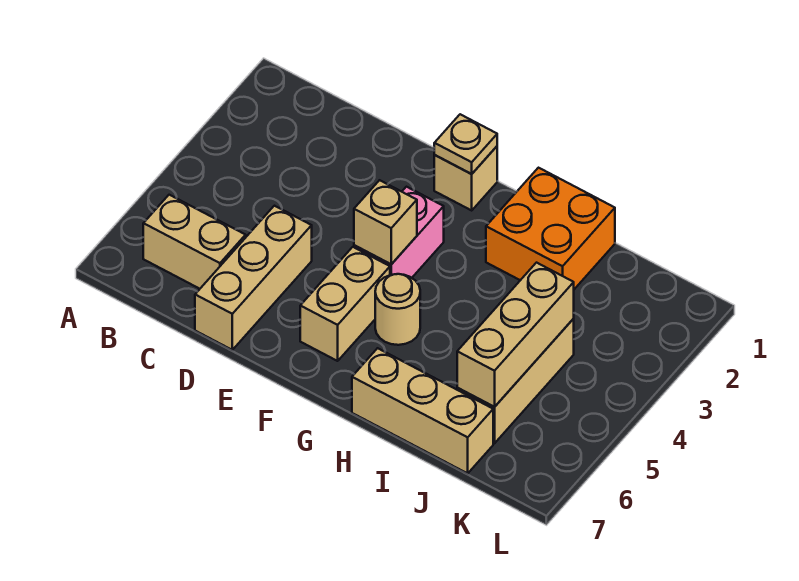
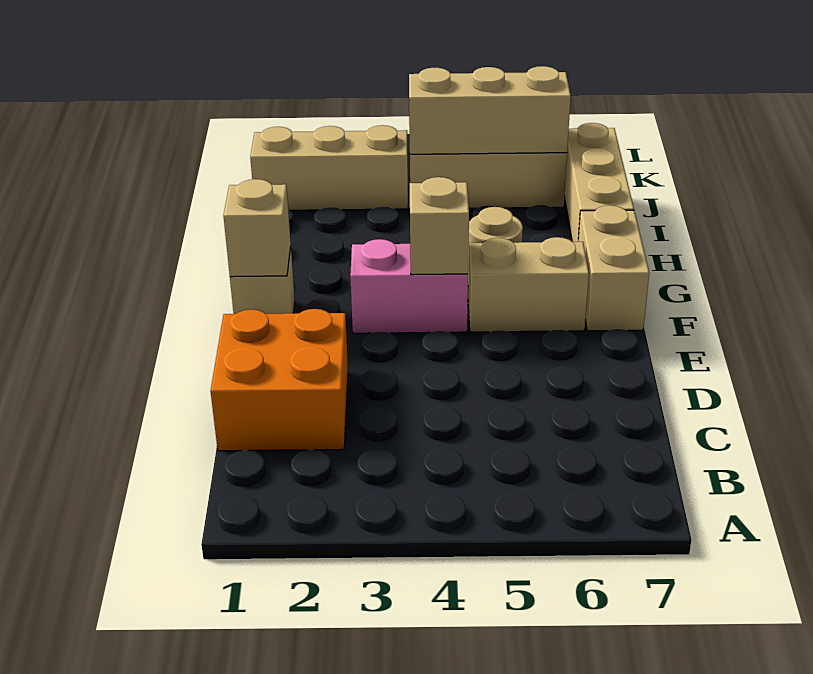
tan 1x2 brick [143,195,246,289] -> tan 1x2 brick moved to [578,205,649,331]
tan 1x3 brick [195,206,312,350] -> tan 1x3 brick moved to [250,125,408,210]
tan 1x1 plate [434,114,497,174] -> tan 1x1 brick [223,179,291,277]
orange 2x2 brick [486,168,615,289] -> orange 2x2 brick moved to [211,309,348,451]

